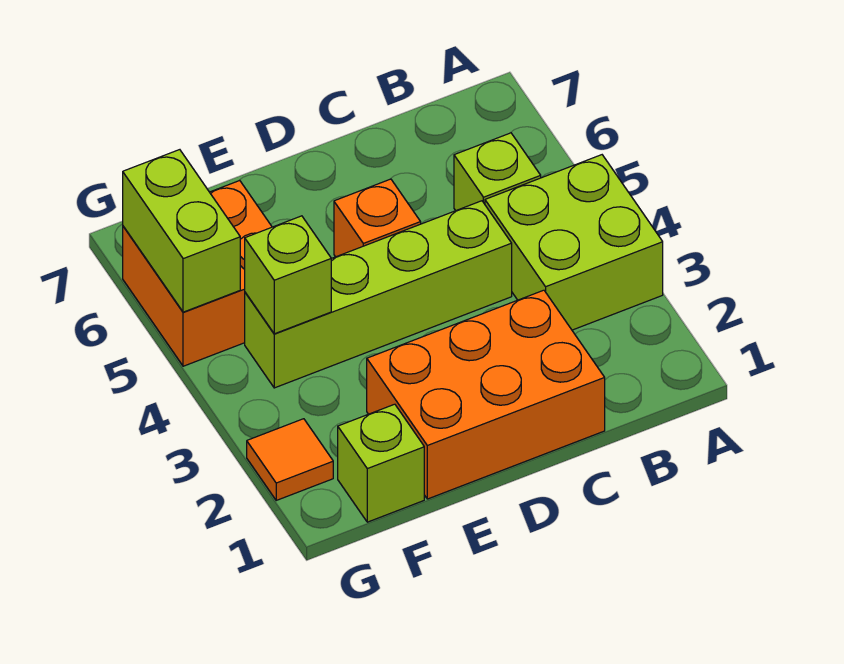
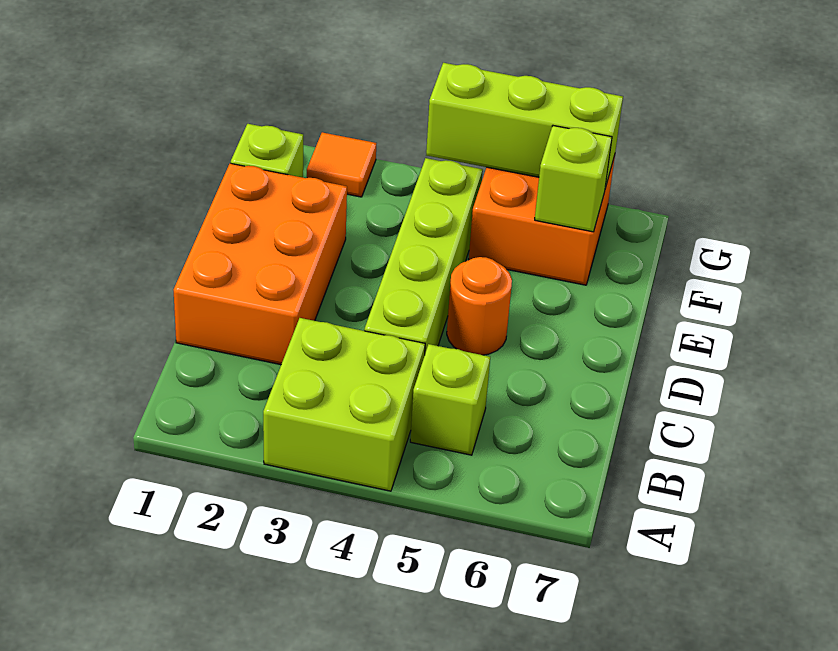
orange 1x1 brick [334,179,421,257] -> orange 1x1 round brick [447,257,512,355]
lime 1x1 brick [245,216,331,334] -> lime 1x1 brick moved to [535,126,612,232]
lime 1x2 brick [123,150,240,312] -> lime 1x3 brick [426,63,623,188]

